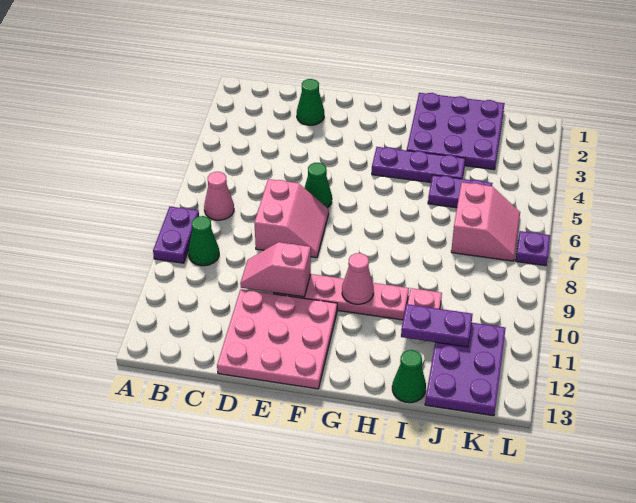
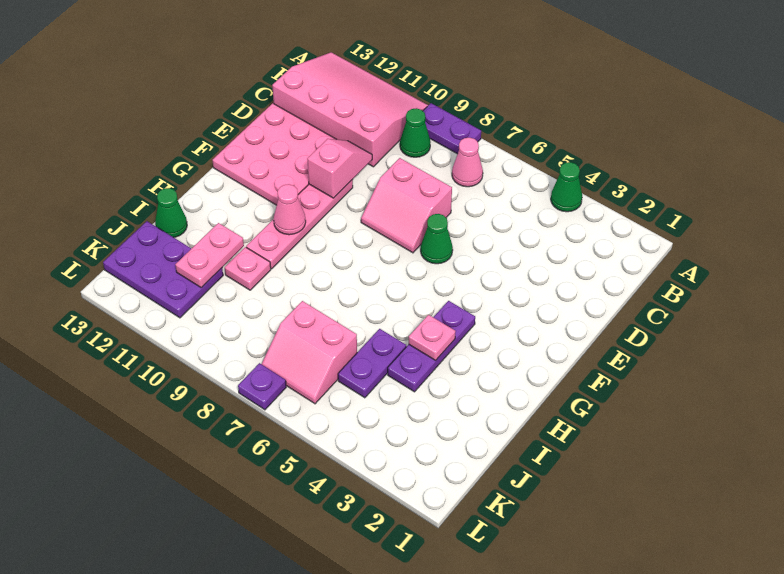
none -> pink 3x4 slope [272,52,428,167]
green 1x1 cone [297,79,324,125] -> green 1x1 cone moved to [551,162,582,212]
purple 3x3 plate [407,93,505,170] -> none
none -> pink 1x1 plate [409,315,456,360]
purple 1x2 plate [401,304,473,347] -> pink 1x2 plate [175,223,244,288]

